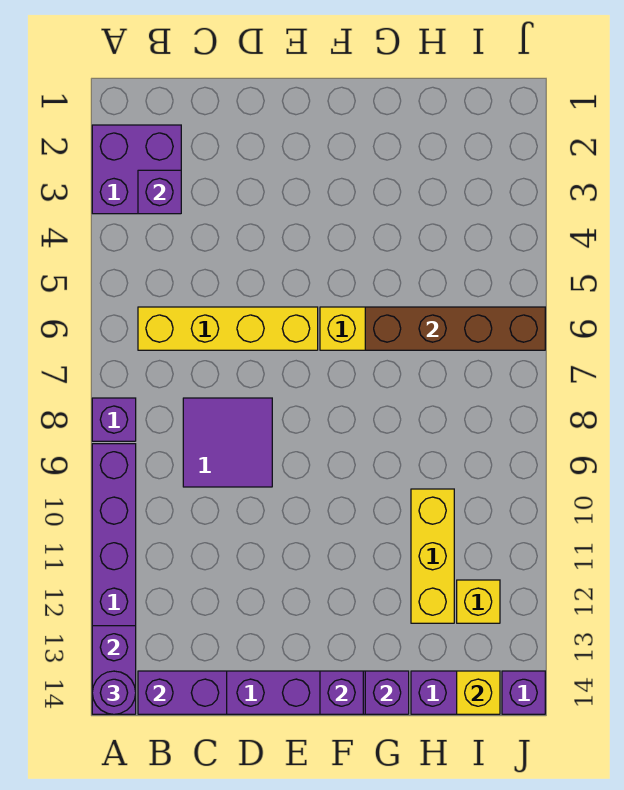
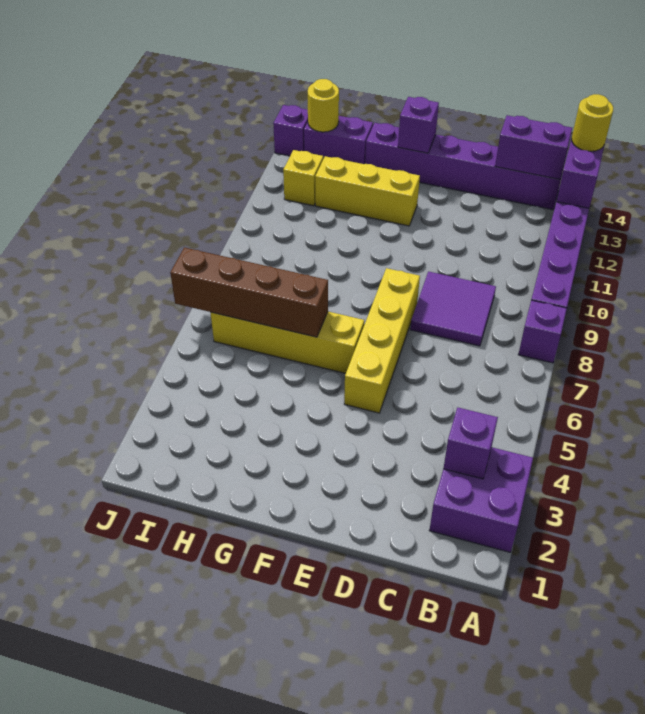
purple 1x1 round brick [92,671,136,714] -> yellow 1x1 round brick [572,94,613,151]
yellow 1x4 brick [138,307,318,350] -> yellow 1x4 brick turned to [344,268,420,413]
purple 1x1 brick [365,671,409,714] -> none
yellow 1x3 brick [411,489,454,623] -> yellow 1x3 brick turned to [315,156,420,226]
yellow 1x1 brick [457,671,500,714] -> yellow 1x1 round brick [308,79,339,132]

